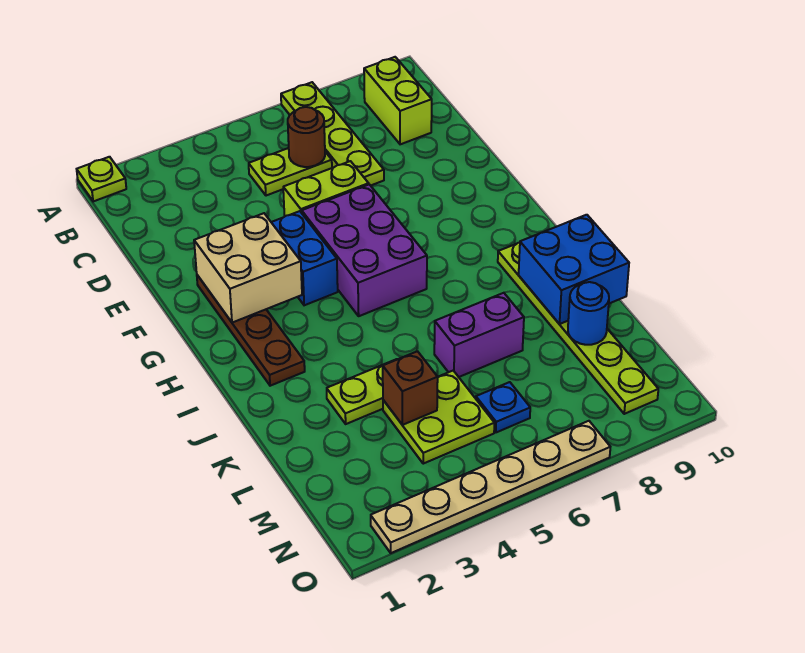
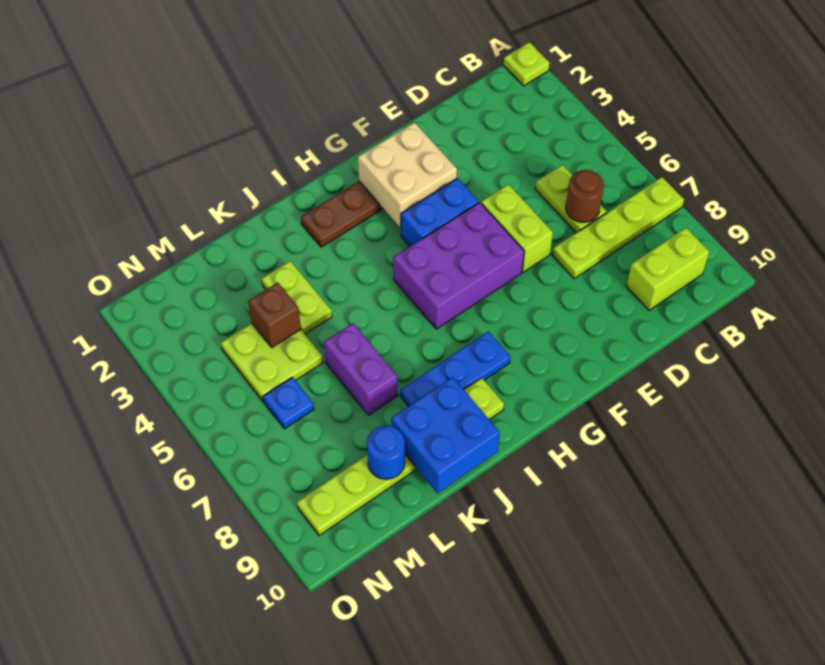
none -> blue 1x3 plate [400,331,510,406]
tan 1x6 plate [371,421,610,553] -> none

